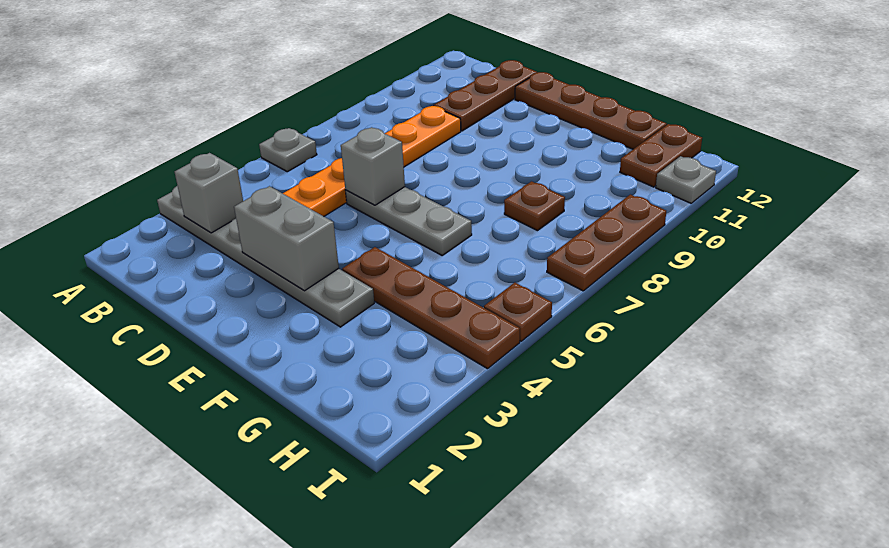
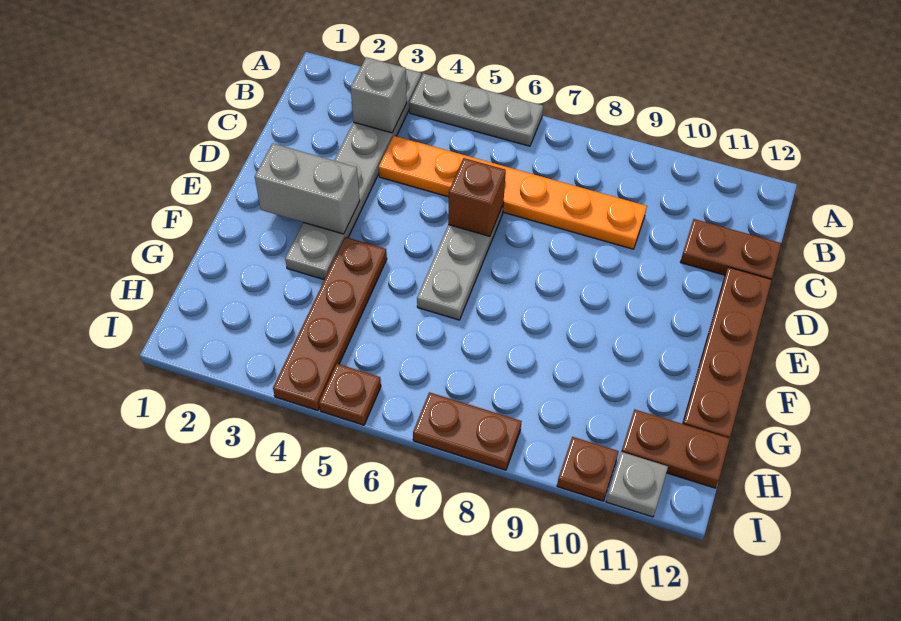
grey 1x1 plate [259,128,317,172] -> grey 1x3 plate [409,73,543,146]
brown 1x3 plate [433,60,537,131] -> brown 1x2 plate [681,219,781,279]
grey 1x2 brick [234,186,339,291] -> grey 1x2 brick turned to [255,143,360,234]
grey 1x1 brick [341,127,405,205] -> brown 1x1 brick [448,158,506,236]
brown 1x1 plate [504,181,565,231] -> brown 1x1 plate moved to [557,437,619,501]
brown 1x3 plate [547,195,666,291] -> brown 1x2 plate [413,392,522,470]

